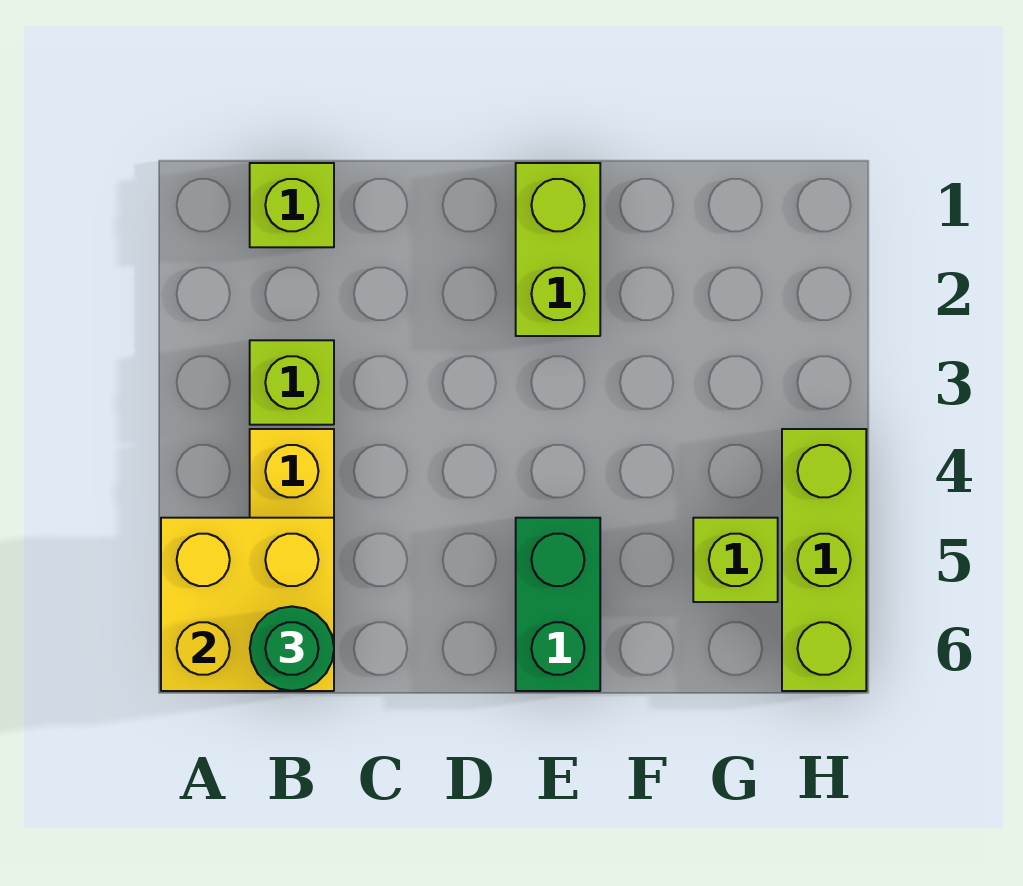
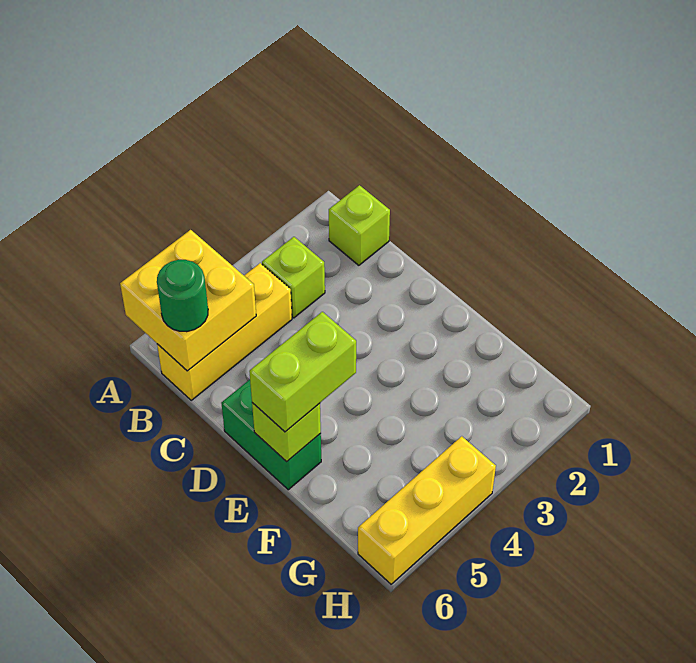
lime 1x2 brick [516,163,600,336] -> lime 1x2 brick moved to [249,312,356,432]
green 1x2 brick [516,518,600,691] -> green 1x2 brick turned to [221,380,321,490]
lime 1x1 brick [693,518,778,602] -> lime 1x1 brick moved to [252,403,321,462]
lime 1x3 brick [782,429,866,691] -> yellow 1x3 brick [358,436,496,584]

